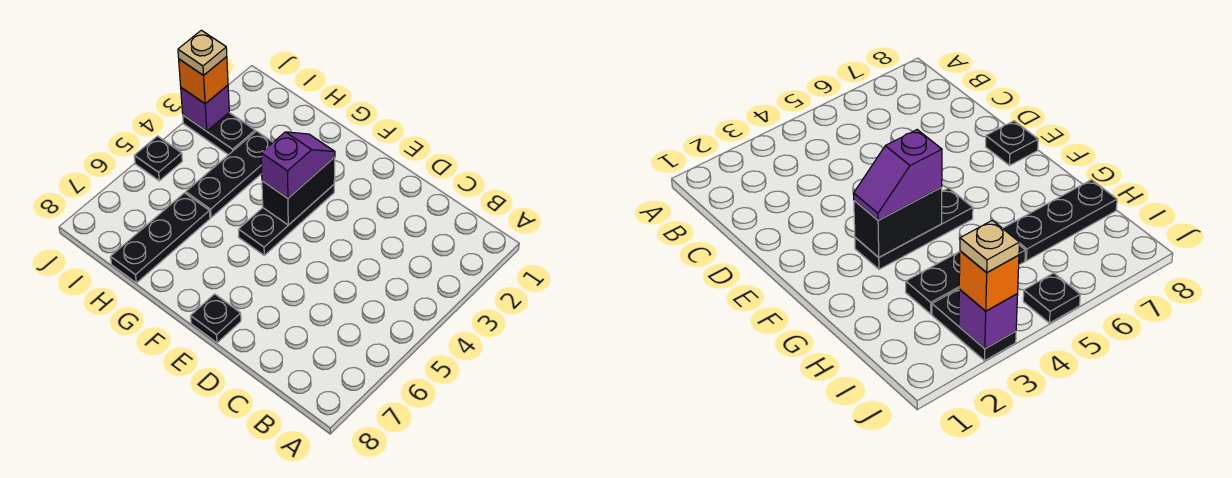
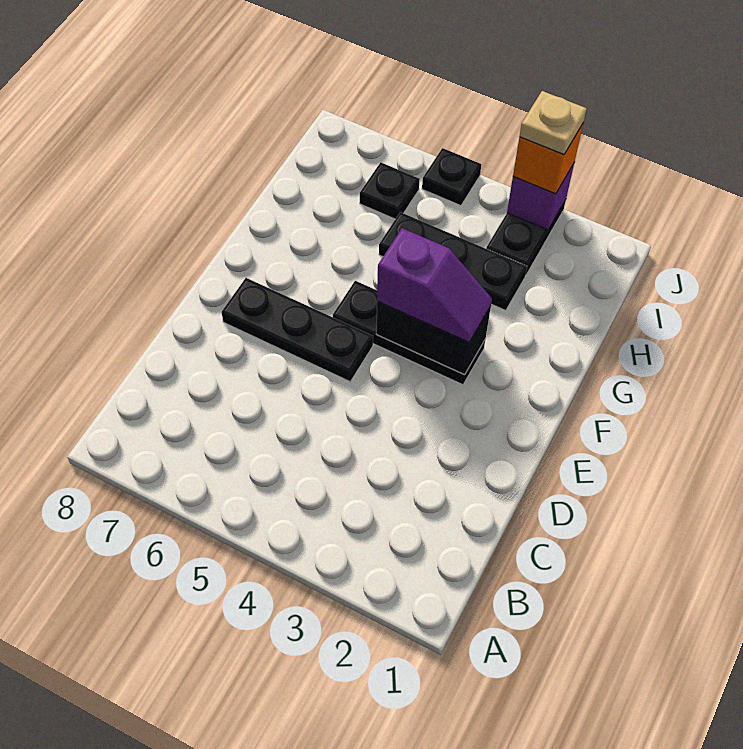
black 1x1 plate [191,294,241,343] -> black 1x1 plate moved to [360,162,420,219]
black 1x3 plate [111,193,210,283] -> black 1x3 plate moved to [221,278,373,382]

